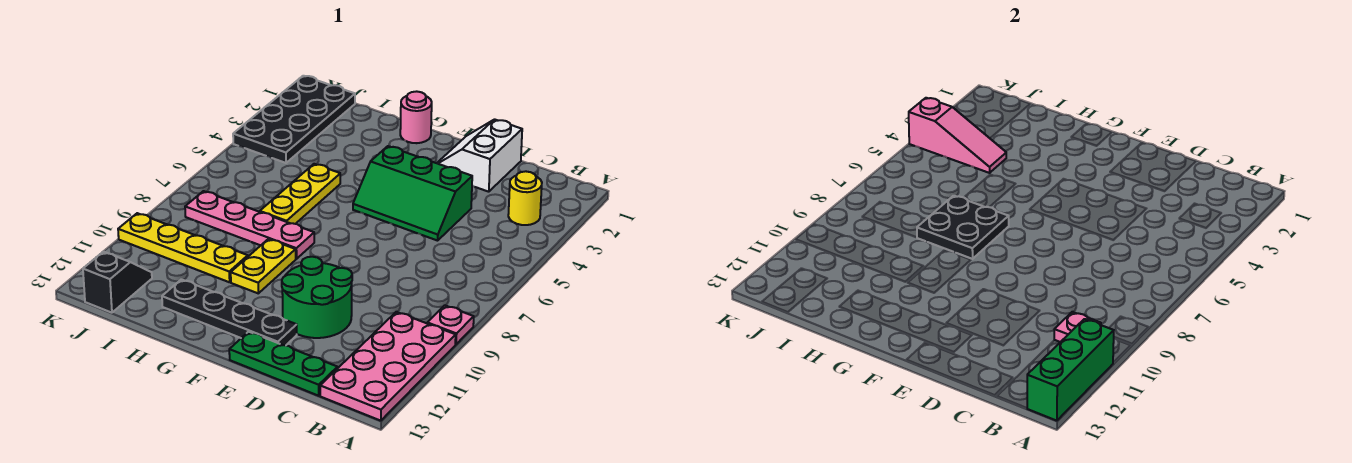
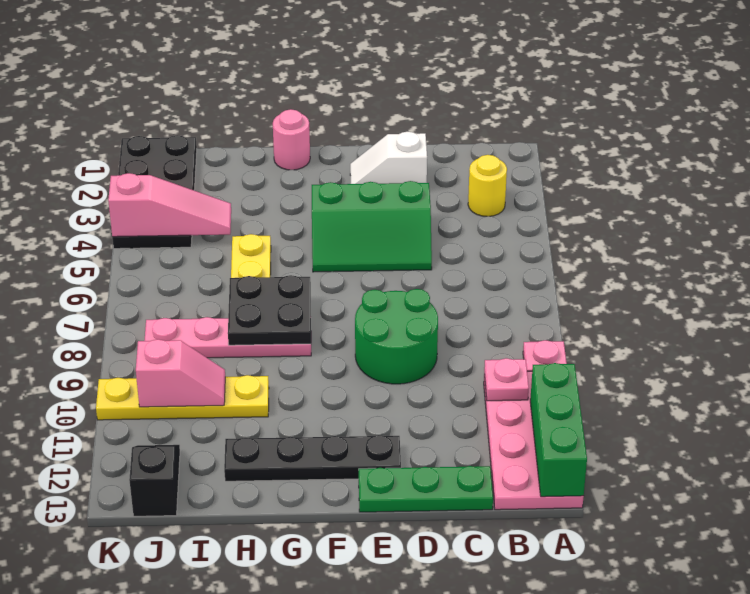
white 2x2 slope [437,119,522,192] -> white 1x2 slope [350,132,427,184]
green 2x2 round brick [282,257,352,338] -> green 2x2 round brick moved to [355,289,438,384]
yellow 1x2 plate [231,239,296,293] -> none
none -> pink 1x2 slope [136,339,225,407]

